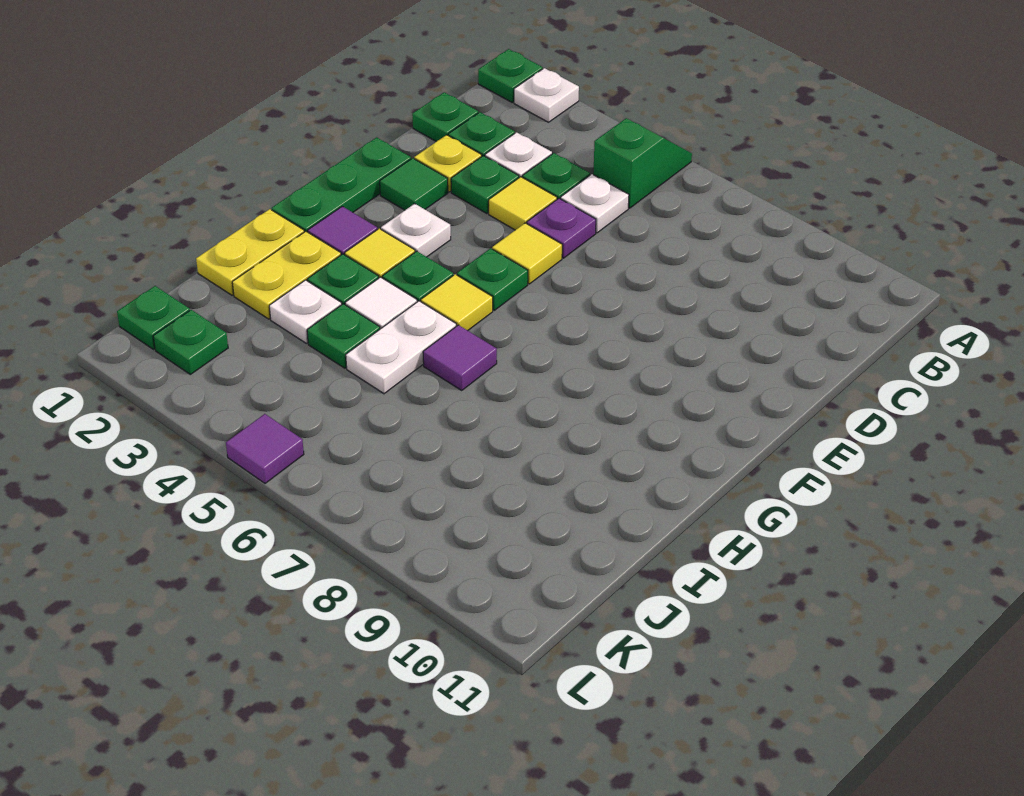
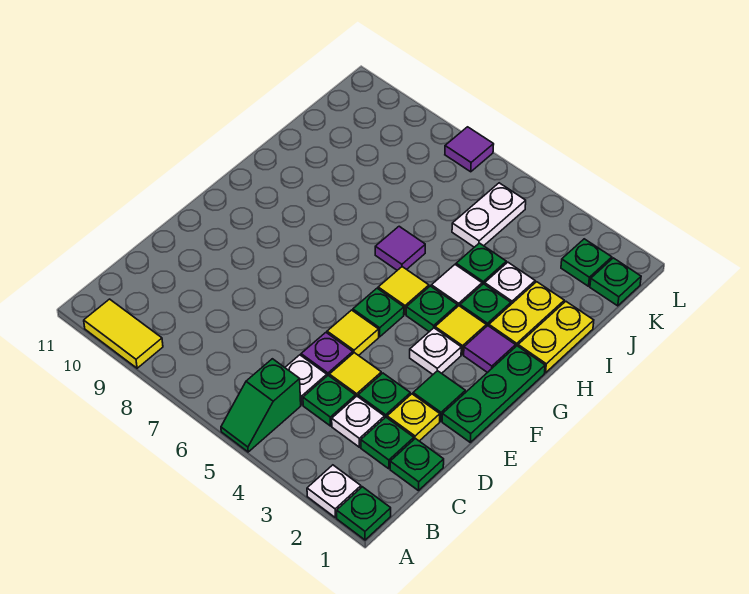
none -> yellow 1x2 tile [84,299,163,368]
white 1x2 plate [346,301,456,394] -> white 1x2 plate moved to [452,183,526,247]
purple 1x1 tile [226,414,304,483] -> purple 1x1 tile moved to [445,127,494,172]

